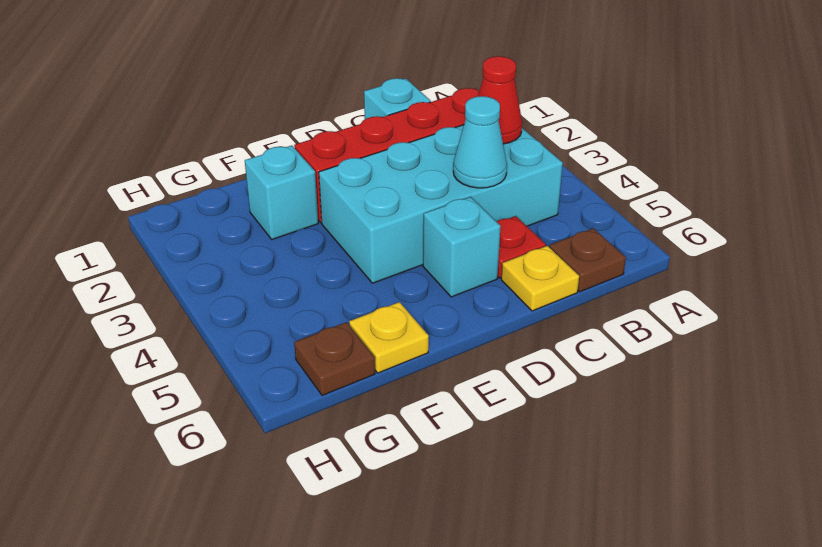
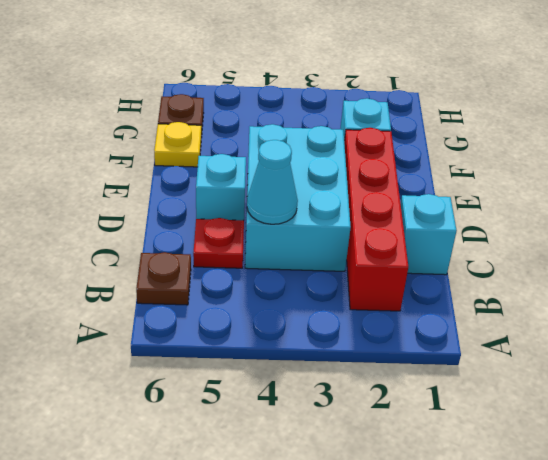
cyan 2x4 brick [319,125,563,283] -> cyan 2x3 brick [245,124,351,271]
red 1x1 cone [478,56,522,144] -> none
yellow 1x1 plate [501,246,579,311] -> none

